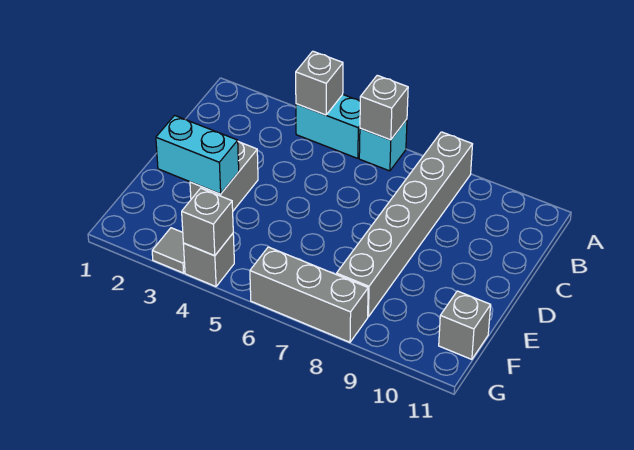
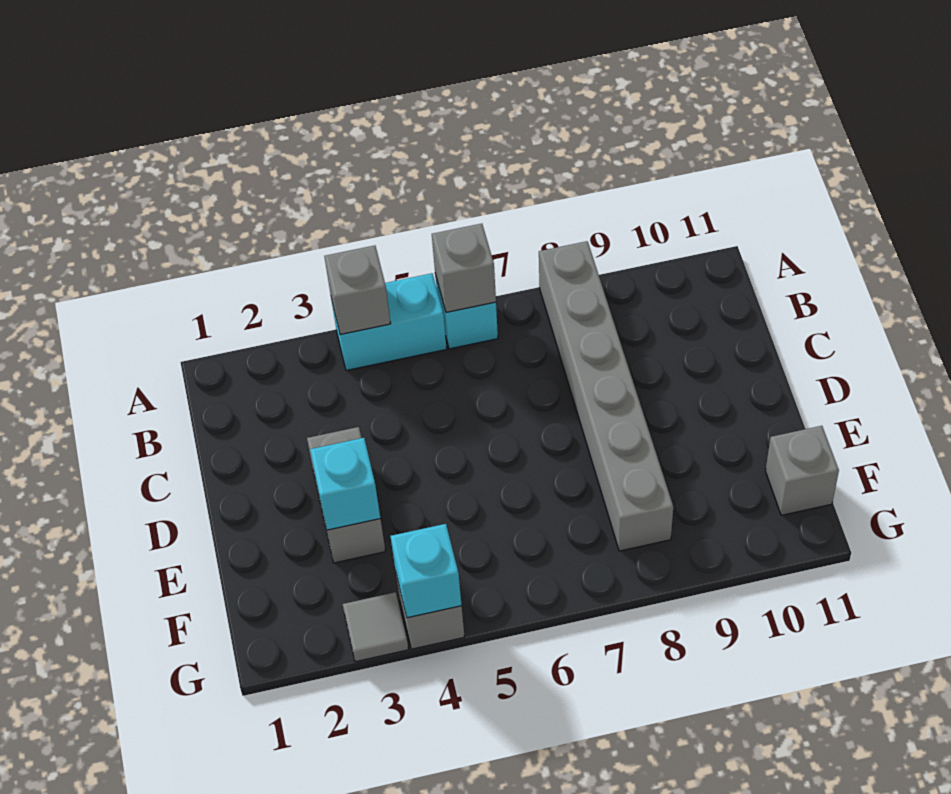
cyan 1x2 brick [156,115,239,194] -> cyan 1x1 brick [310,438,380,530]
grey 1x1 brick [182,188,233,256] -> cyan 1x1 brick [391,524,462,618]
grey 1x3 brick [250,247,368,342] -> none

